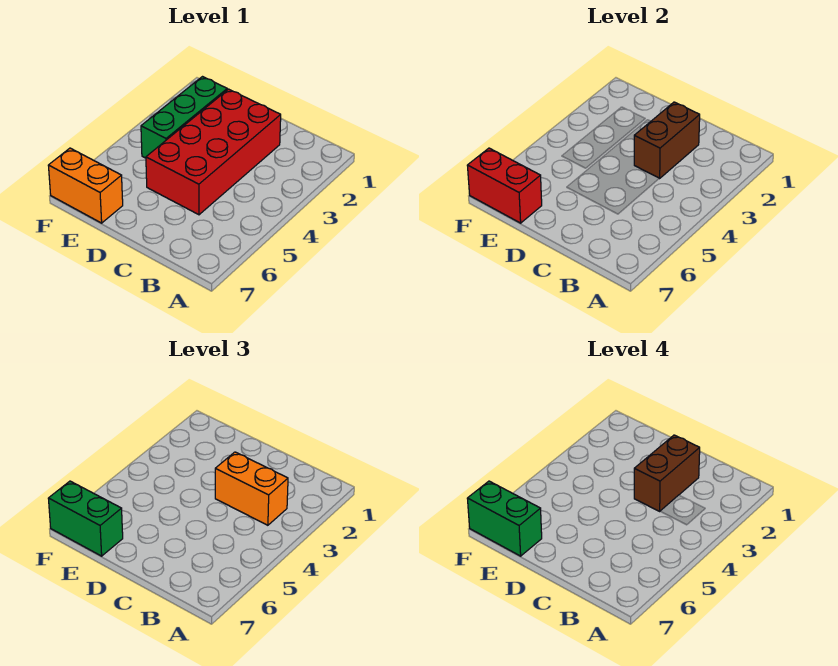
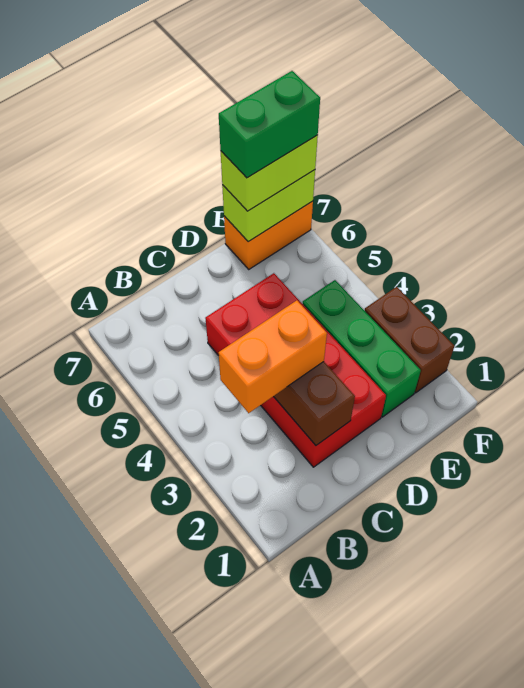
brown 1x2 brick [634,435,700,511] -> brown 1x2 brick moved to [365,287,454,393]
red 1x2 brick [467,148,542,223] -> lime 1x2 brick [222,170,315,242]
green 1x2 brick [48,481,123,556] -> lime 1x2 brick [221,135,318,211]

